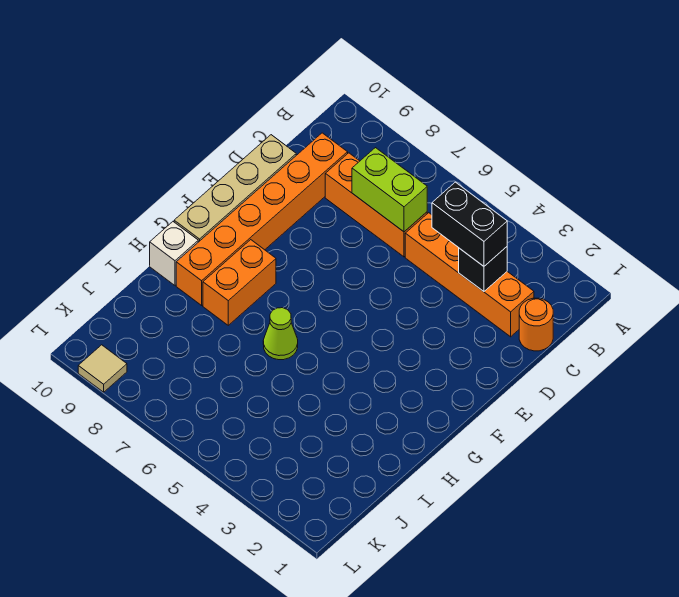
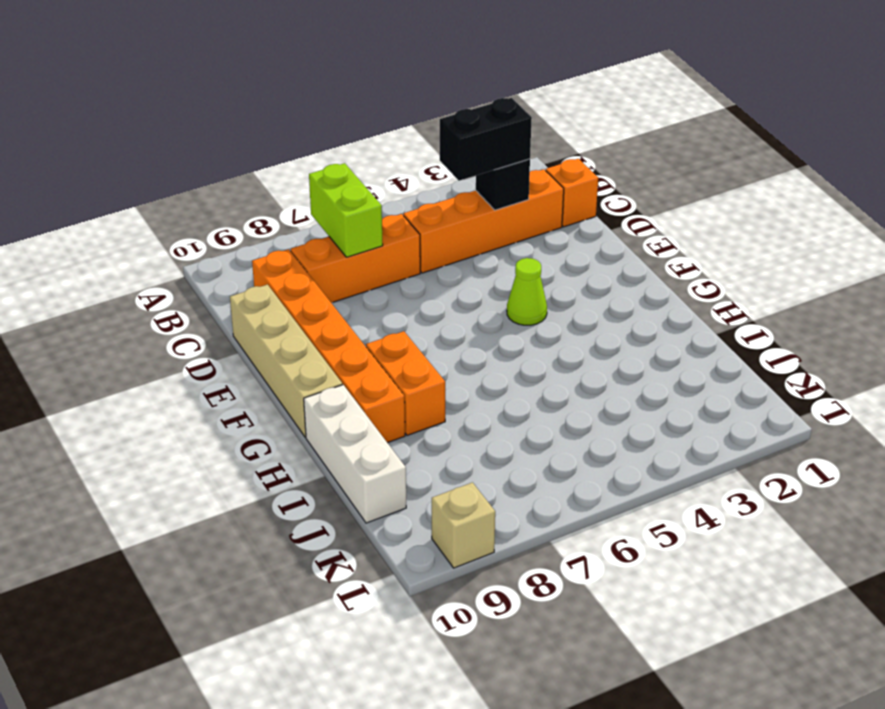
orange 1x1 round brick [519,298,553,351] -> orange 1x1 brick [546,159,598,227]
lime 1x2 brick [352,148,427,232] -> lime 1x2 brick turned to [309,163,383,257]
lime 1x1 cone [263,308,298,360] -> lime 1x1 cone moved to [507,258,547,325]
white 1x1 brick [150,222,198,285] -> white 1x3 brick [304,385,406,523]
tan 1x1 tile [78,345,127,392] -> tan 1x1 brick [432,482,495,568]

